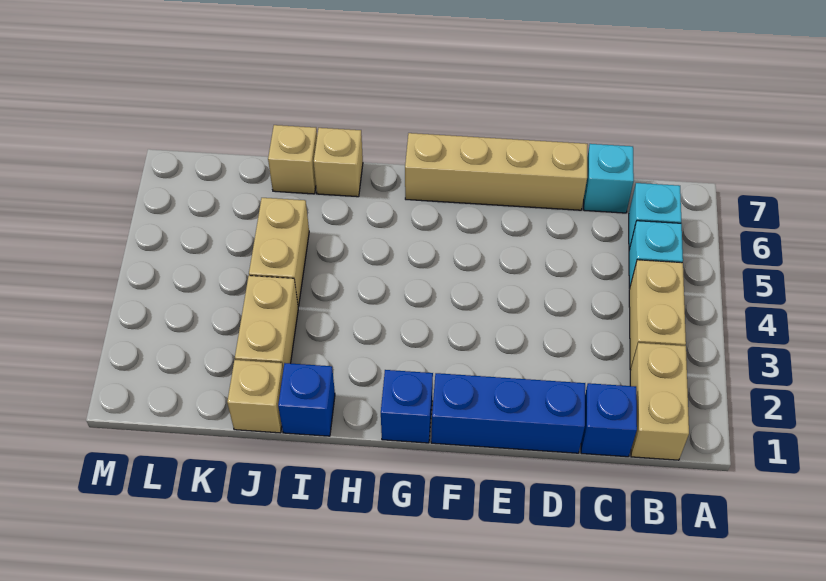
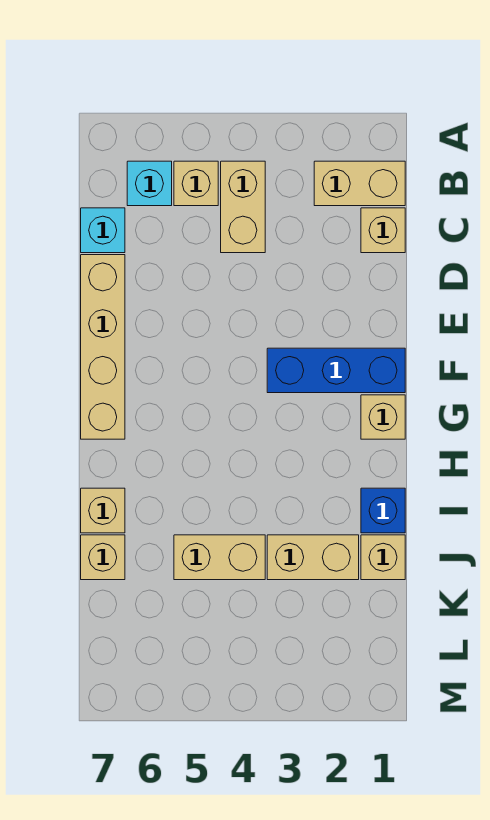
tan 1x2 brick [629,260,686,370] -> tan 1x2 brick turned to [221,161,265,253]
cyan 1x1 brick [629,221,683,288] -> tan 1x1 brick [174,161,218,206]
blue 1x1 brick [581,383,637,457] -> tan 1x1 brick [361,208,405,253]
blue 1x3 brick [431,373,585,453] -> blue 1x3 brick turned to [267,348,405,393]
blue 1x1 brick [381,370,433,443] -> tan 1x1 brick [361,395,405,439]

